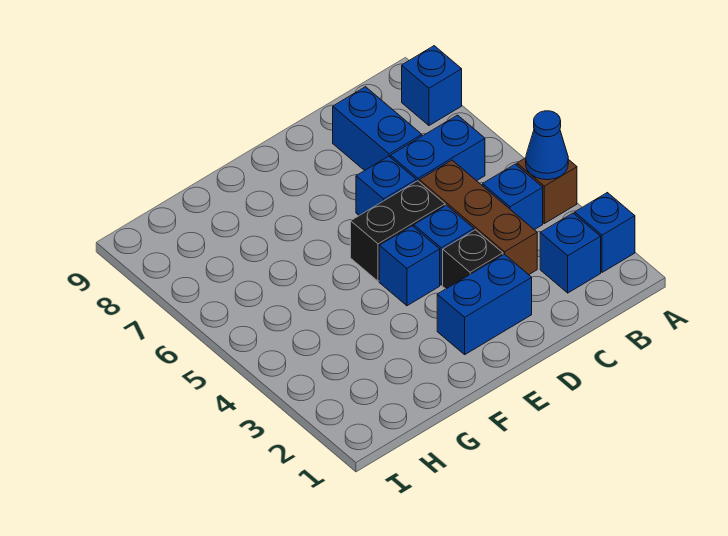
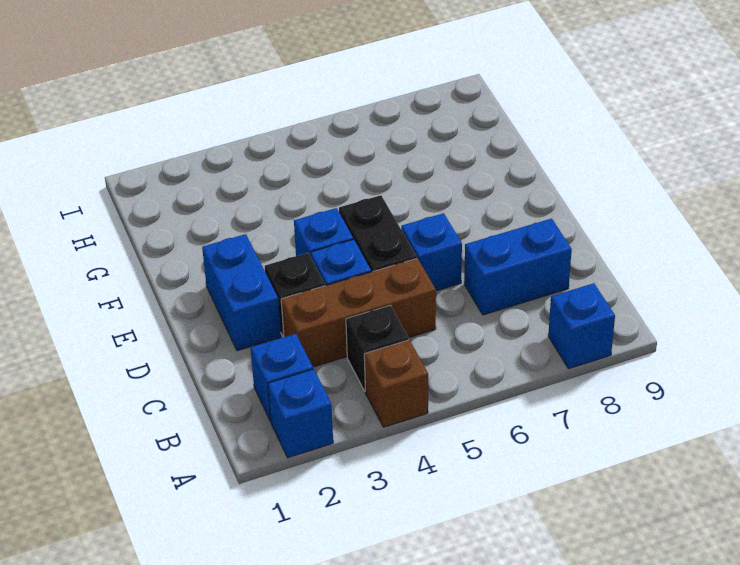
blue 1x1 cone [526,111,568,180] -> none
blue 1x1 brick [483,164,543,230] -> black 1x1 brick [346,306,409,391]
blue 1x2 brick [391,115,485,181] -> none

